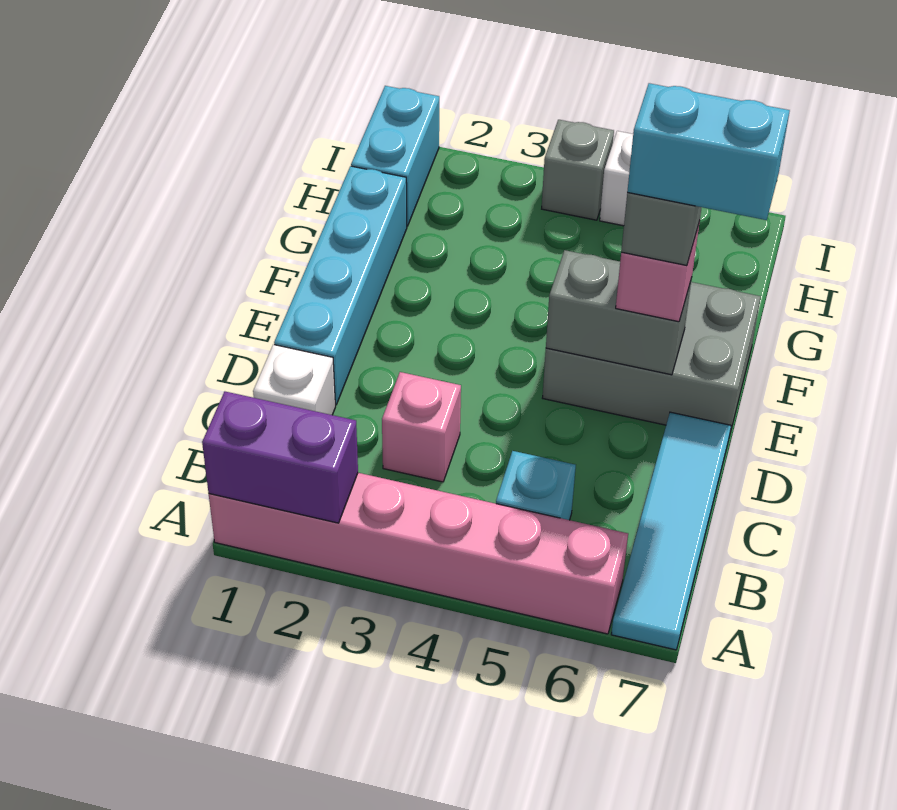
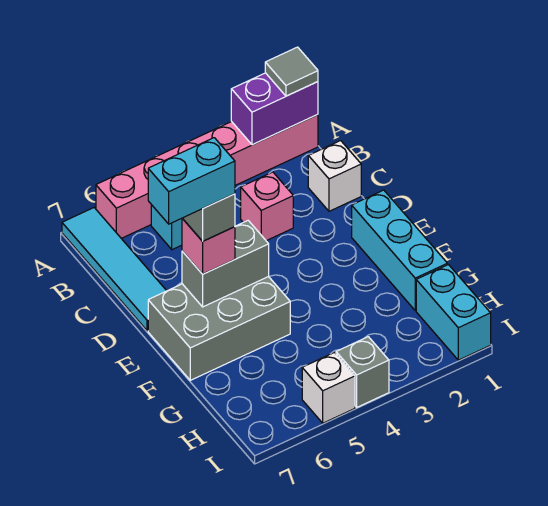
none -> grey 1x1 tile [265,47,318,96]
cyan 1x4 brick [274,166,407,405] -> cyan 1x3 brick [352,190,447,310]

